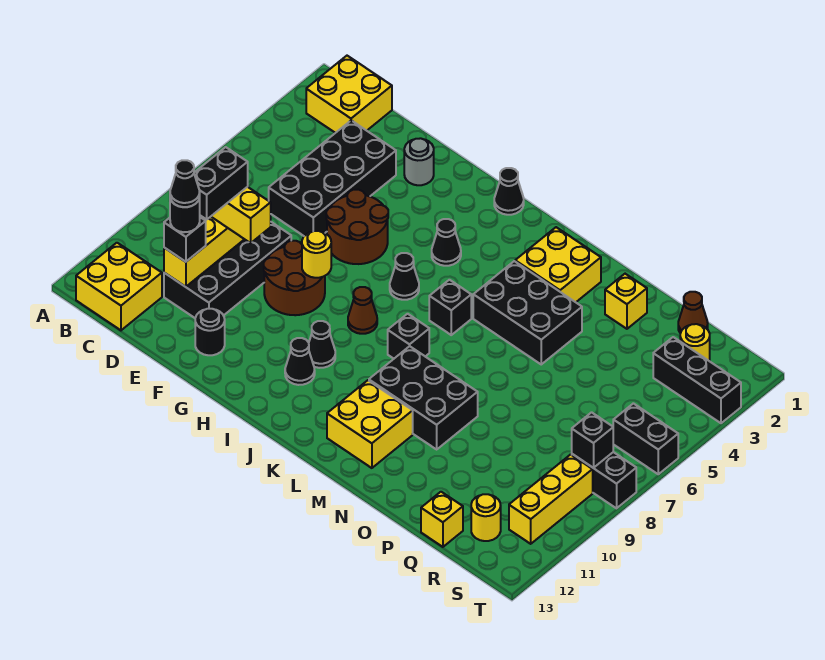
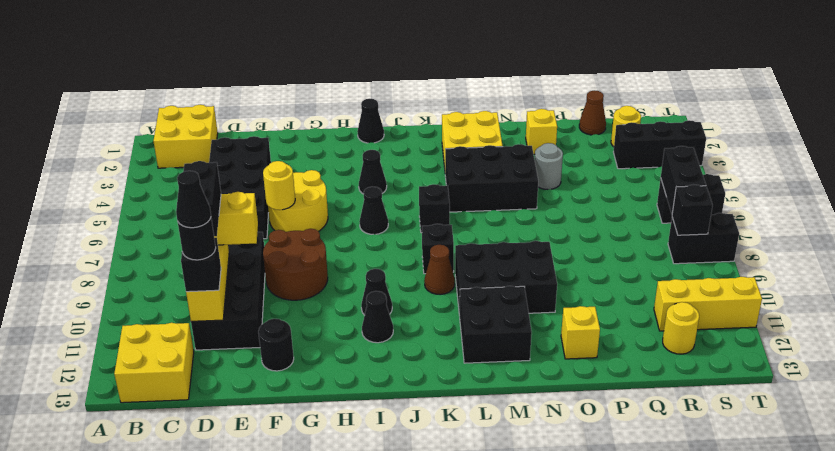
grey 1x1 round brick [404,138,434,185] -> grey 1x1 round brick moved to [535,143,563,190]
brown 2x2 round brick [326,190,388,264] -> yellow 2x2 round brick [268,170,328,232]
yellow 1x1 round brick [302,231,331,278] -> yellow 1x1 round brick moved to [263,161,295,210]
brown 1x1 cone [348,287,377,334] -> brown 1x1 cone moved to [424,245,455,295]
yellow 2x2 brick [327,380,413,468] -> black 2x2 brick [459,286,532,363]
yellow 1x1 brick [421,492,463,547] -> yellow 1x1 brick moved to [561,306,600,359]
none -> black 1x2 brick [661,146,706,214]
yellow 1x3 brick [509,455,593,544] -> yellow 1x3 brick turned to [654,277,762,331]

